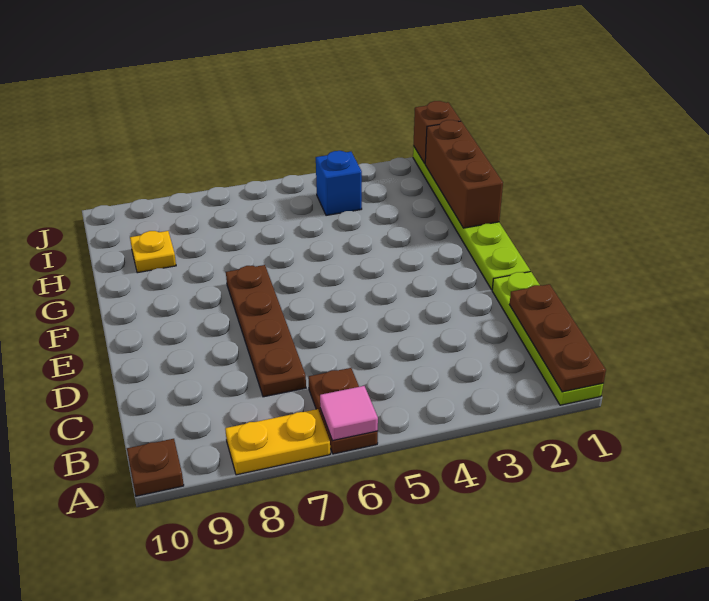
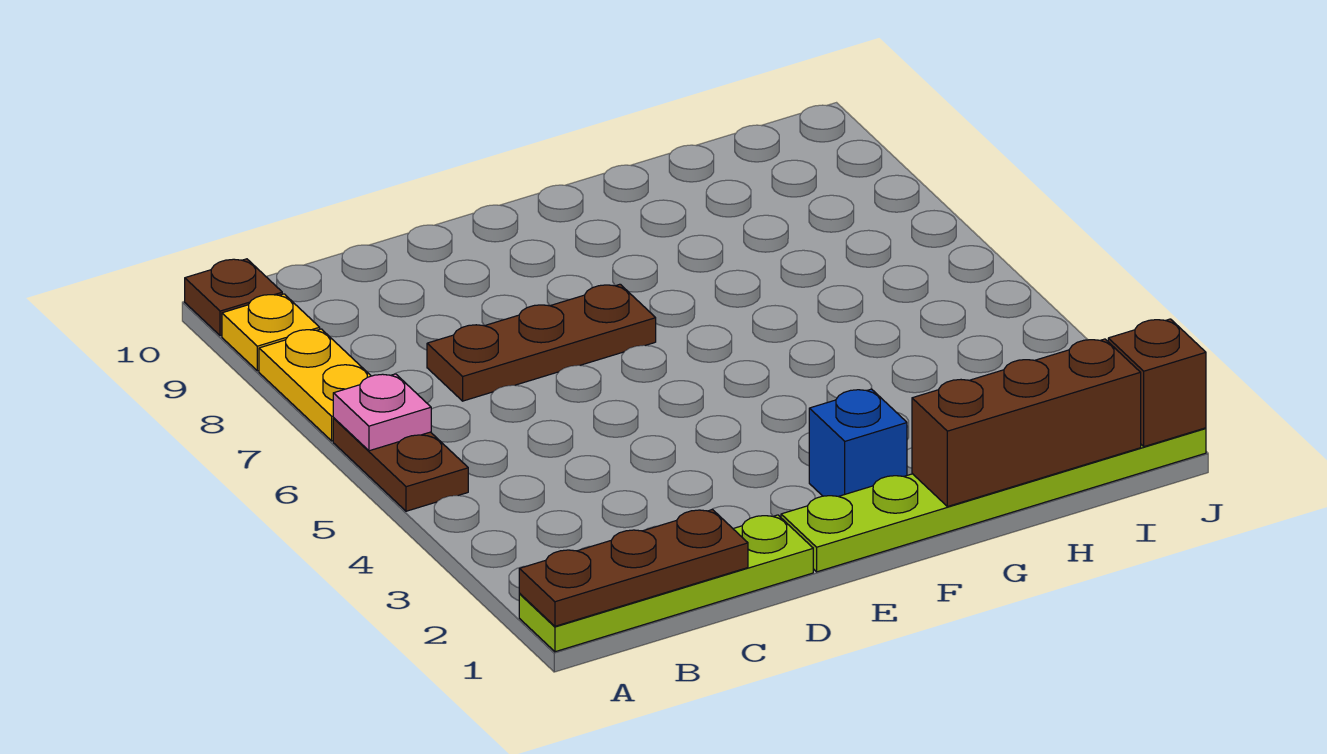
brown 1x2 plate [308,368,378,454] -> brown 1x2 plate turned to [333,418,468,511]
pink 1x1 tile [320,386,378,441] -> pink 1x1 plate [333,374,431,451]
brown 1x4 plate [226,265,306,397] -> brown 1x3 plate [427,284,656,401]
yellow 1x1 plate [130,231,176,273] -> yellow 1x1 plate moved to [222,294,320,371]
blue 1x1 brick [316,151,362,215] -> blue 1x1 brick moved to [809,389,907,496]

